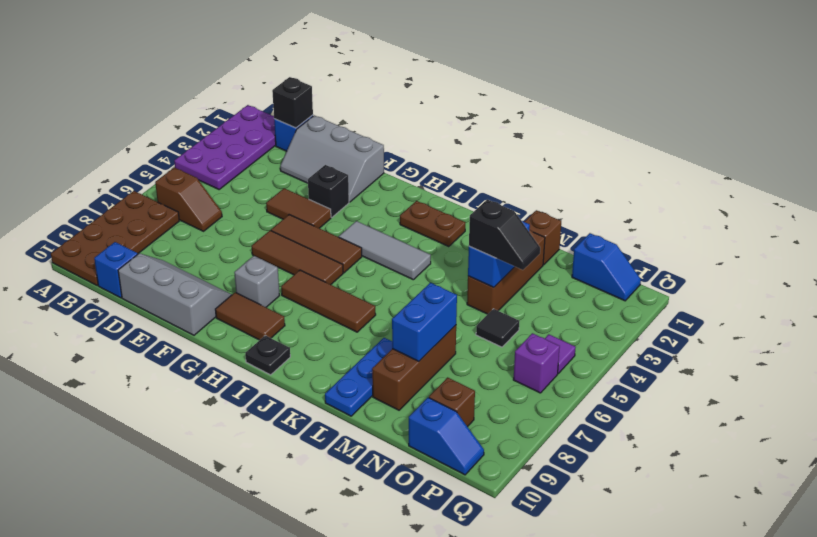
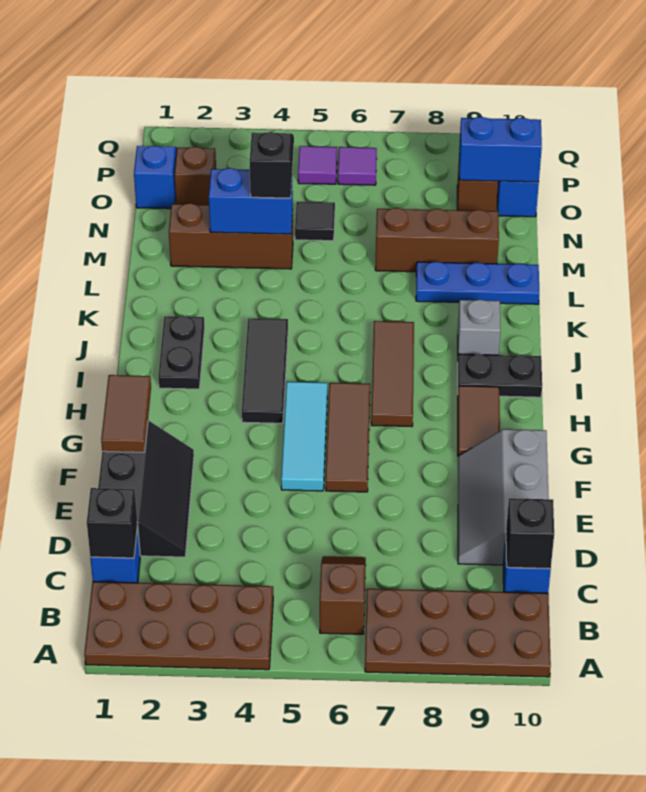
purple 2x4 plate [174,105,276,189] -> brown 2x4 plate [84,582,273,670]
grey 2x3 slope [280,115,384,202] -> black 2x3 slope [98,421,194,557]
brown 1x2 tile [266,188,331,228] -> brown 1x2 tile moved to [101,375,151,452]
black 1x1 brick [308,165,349,218] -> black 1x1 brick moved to [506,498,554,569]
brown 1x3 tile [271,215,362,273] -> cyan 1x3 tile [281,382,327,491]
grey 1x1 brick [234,256,280,307] -> grey 1x1 brick moved to [458,300,500,355]
grey 1x3 tile [339,221,431,280] -> black 1x3 tile [242,318,288,423]
brown 1x2 plate [400,201,465,247] -> black 1x2 plate [158,316,205,389]
black 1x1 plate [245,335,290,375] -> black 1x2 plate [458,354,542,397]
brown 1x1 brick [524,210,561,265] -> brown 1x1 brick moved to [174,147,216,205]
blue 1x2 brick [392,283,457,361] -> blue 1x2 brick moved to [459,117,542,182]
purple 1x1 brick [513,333,560,393] -> purple 1x1 tile [338,147,377,185]

